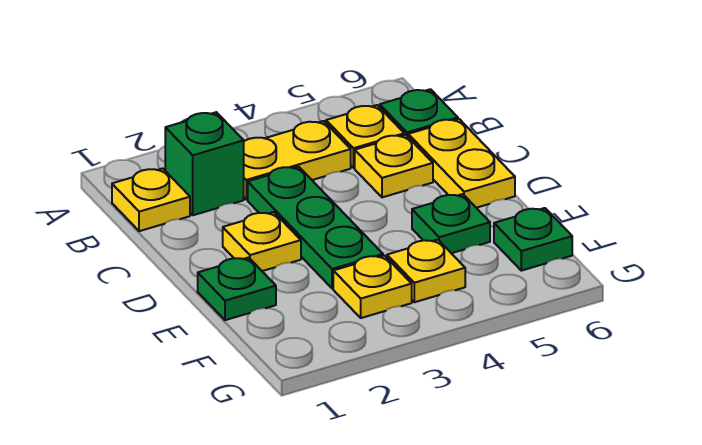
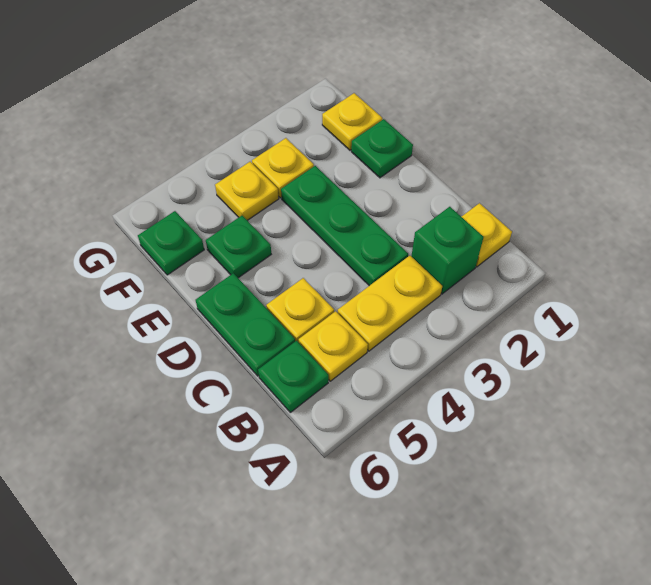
yellow 1x2 plate [408,119,515,208] -> green 1x2 plate [196,273,295,376]
yellow 1x1 plate [223,212,301,271] -> yellow 1x1 plate moved to [322,93,382,150]

